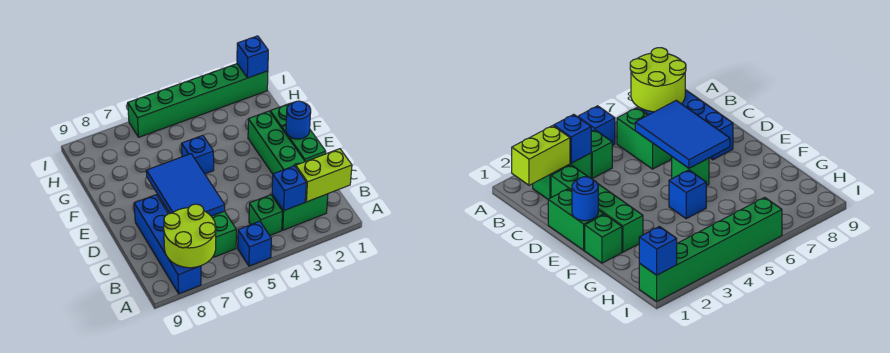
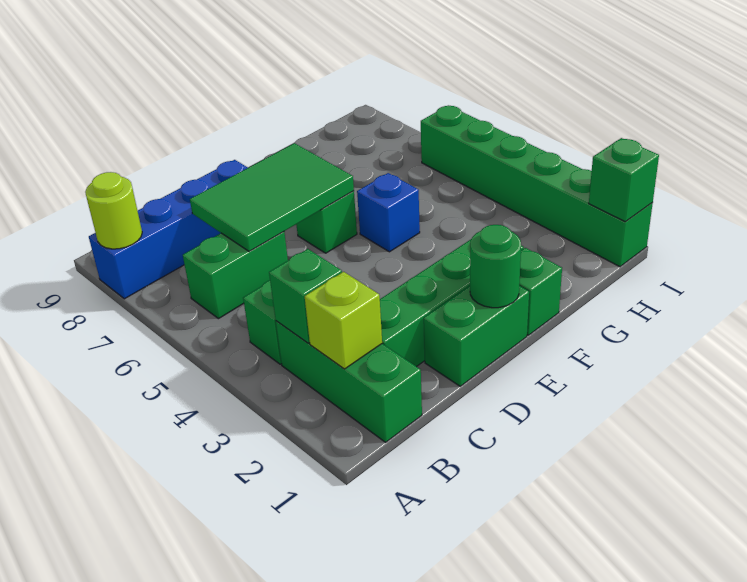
blue 1x1 brick [238,221,271,266] -> none
lime 2x2 round brick [164,204,216,268] -> lime 1x1 round brick [85,172,142,249]
lime 1x2 brick [296,149,352,202] -> lime 1x1 brick [305,272,382,369]
green 1x2 brick [272,194,328,230] -> green 1x3 brick [276,321,422,442]
blue 1x1 brick [272,166,306,211] -> green 1x1 brick [269,249,342,343]
blue 2x3 tile [146,154,225,216] -> green 2x3 tile [190,143,354,251]
blue 1x1 round brick [286,101,311,139] -> green 1x1 round brick [470,225,521,308]
blue 1x1 brick [237,36,268,78] -> green 1x1 brick [589,138,659,222]

